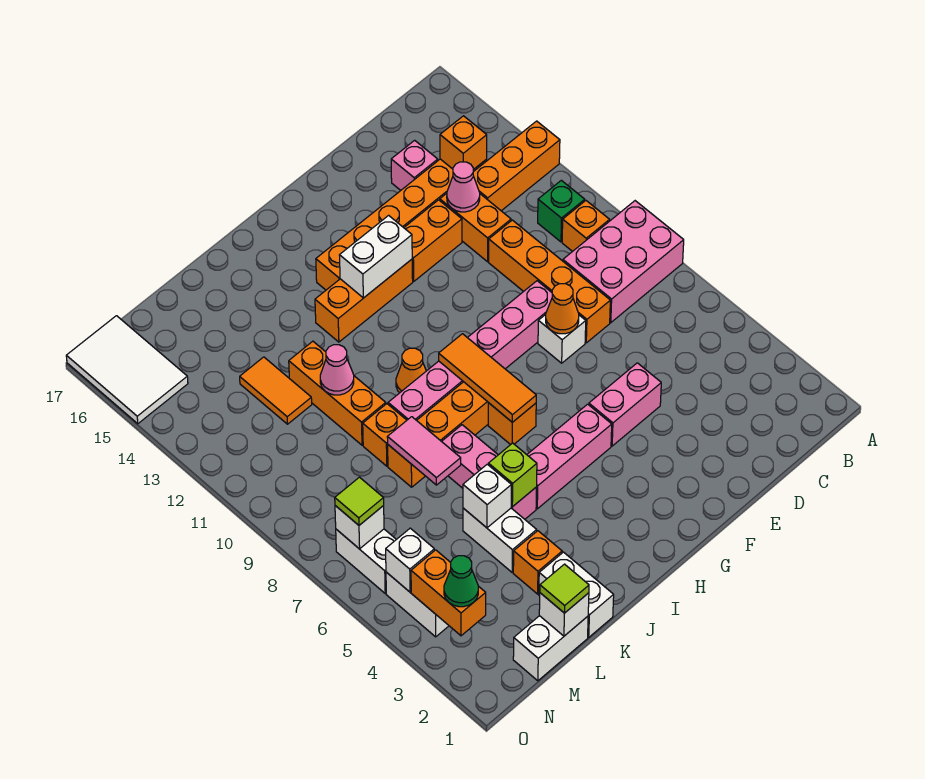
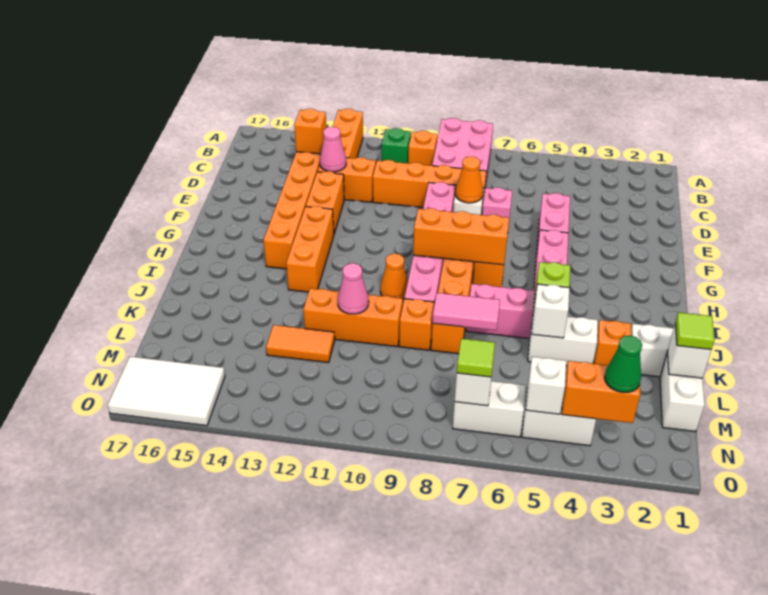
pink 1x1 brick [391,140,438,190] -> pink 1x1 brick moved to [482,187,512,226]
white 1x2 brick [340,215,412,298] -> none
orange 1x3 tile [439,334,536,422] -> orange 1x3 brick [413,208,509,265]

